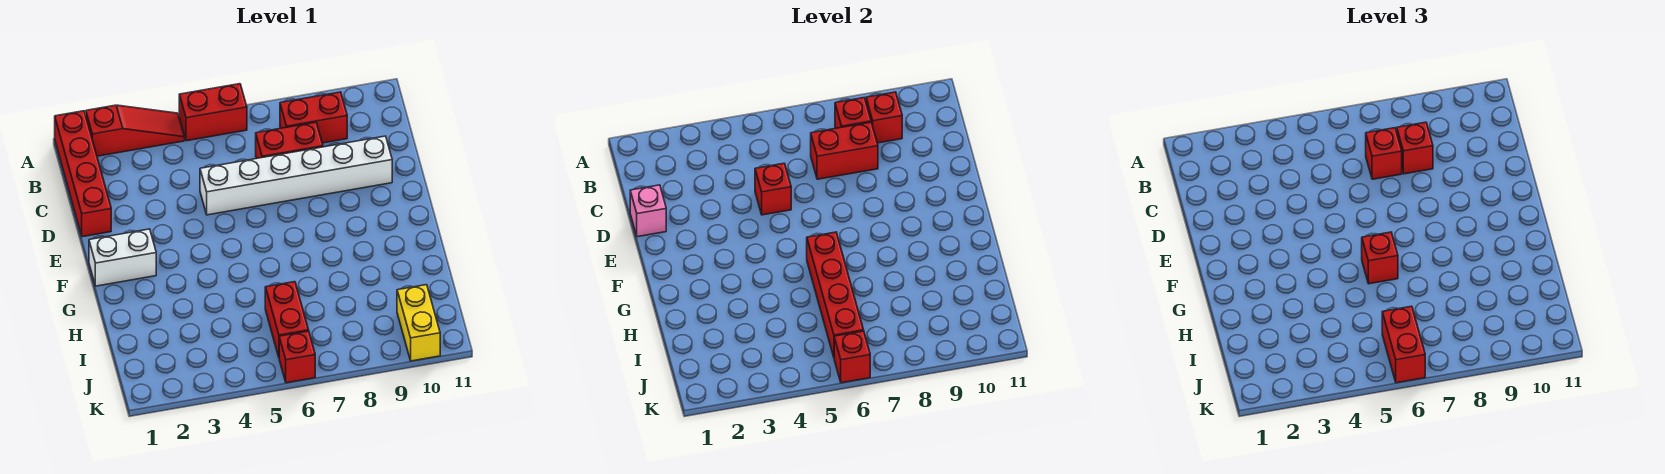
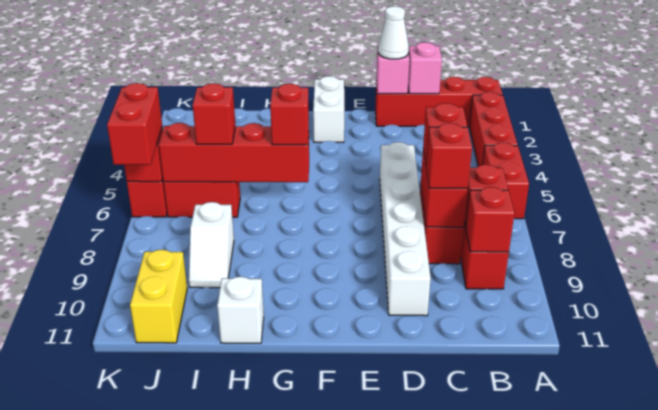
red 1x3 slope [86,105,185,156] -> red 1x3 brick [469,92,518,166]
none -> pink 1x1 brick [408,42,442,94]
none -> white 1x1 cone [378,6,409,59]
red 1x1 brick [755,163,791,215] -> red 1x1 brick moved to [193,83,236,144]
none -> white 1x1 brick [217,277,264,343]
none -> white 1x2 slope [189,202,234,288]
red 1x2 brick [1382,306,1425,383] -> red 1x2 brick turned to [107,83,162,165]
yellow 1x2 brick [397,285,440,361] -> yellow 1x2 brick turned to [130,250,187,343]

